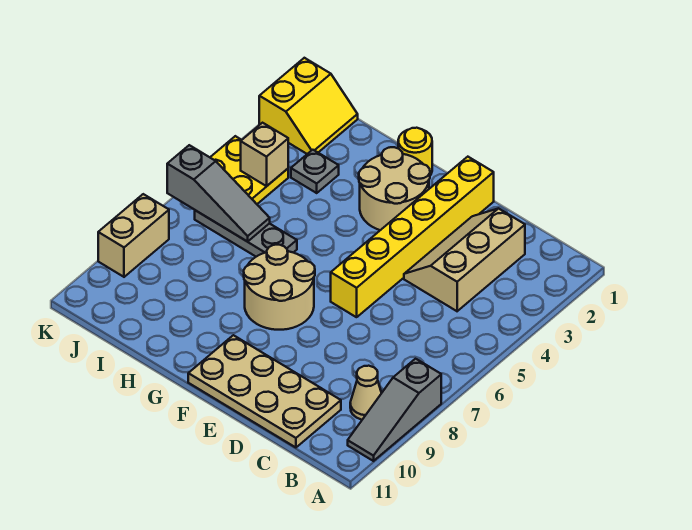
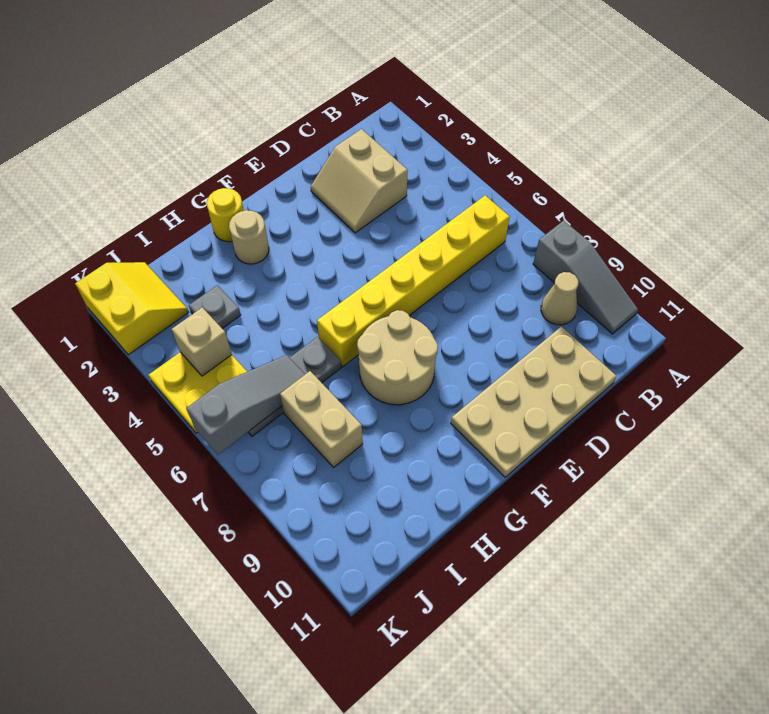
tan 2x3 slope [404,208,525,311] -> tan 2x2 slope [311,129,408,233]
yellow 1x6 brick [331,157,494,317] -> yellow 1x6 brick turned to [317,195,510,366]
tan 2x2 round brick [359,147,430,230] -> tan 1x1 round brick [229,210,269,264]
tan 1x2 brick [98,194,169,277] -> tan 1x2 brick moved to [280,371,363,467]

